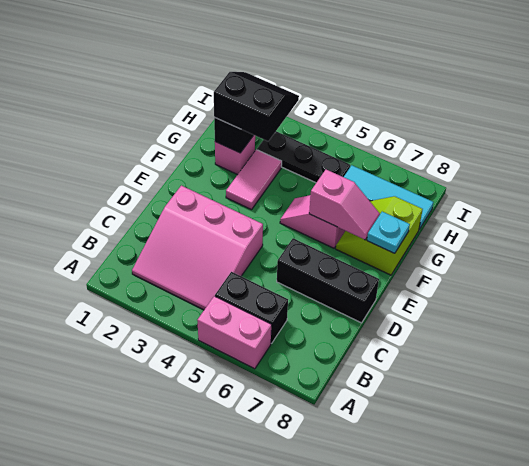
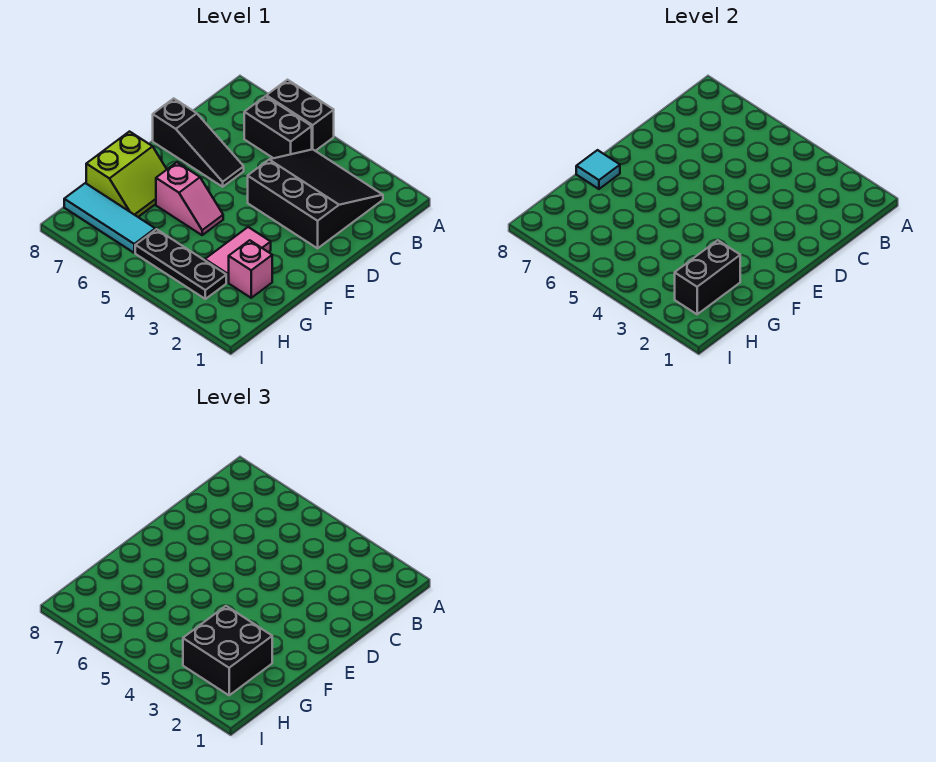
pink 1x2 brick [197,296,272,369] -> black 1x2 brick [266,80,334,151]
pink 3x3 slope [132,186,263,310] -> black 3x3 slope [248,149,383,248]
black 1x3 brick [277,238,379,323] -> black 1x3 slope [153,98,244,187]
pink 1x2 slope [309,170,380,240] -> none
cyan 1x1 plate [367,212,410,253] -> cyan 1x1 tile [576,150,620,189]
black 2x2 slope [214,72,299,141] -> black 2x2 brick [183,606,272,695]

